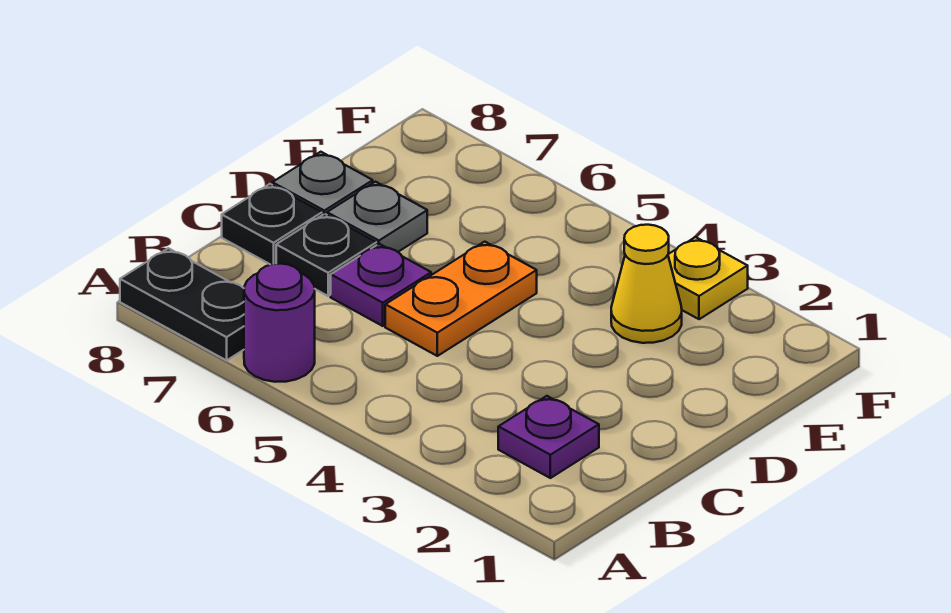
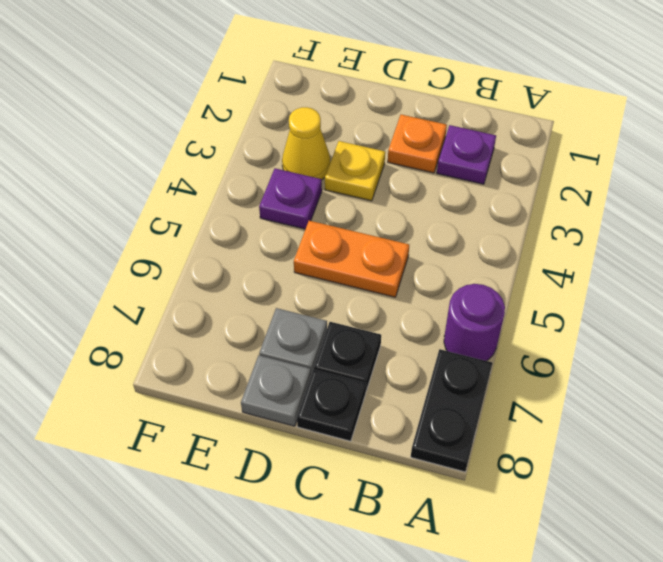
none -> orange 1x1 plate [388,115,447,173]
purple 1x1 plate [331,244,431,326] -> purple 1x1 plate moved to [259,168,322,229]
yellow 1x1 plate [668,237,748,319] -> yellow 1x1 plate moved to [325,141,385,201]

